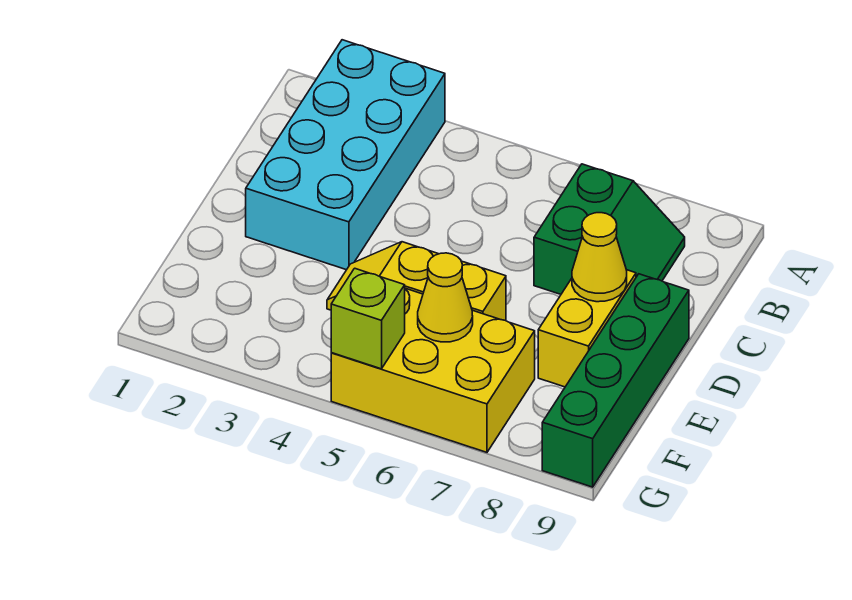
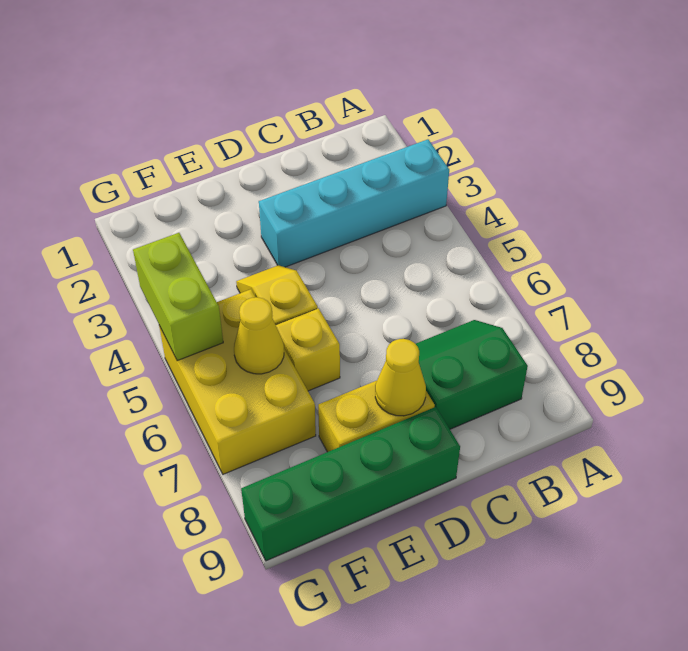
cyan 2x4 brick [246,40,445,270] -> cyan 1x4 brick [259,139,449,267]
green 2x2 slope [534,164,685,294] -> green 2x2 slope turned to [416,320,528,429]
lime 1x1 brick [331,268,405,369] -> lime 1x2 brick [133,233,223,361]

